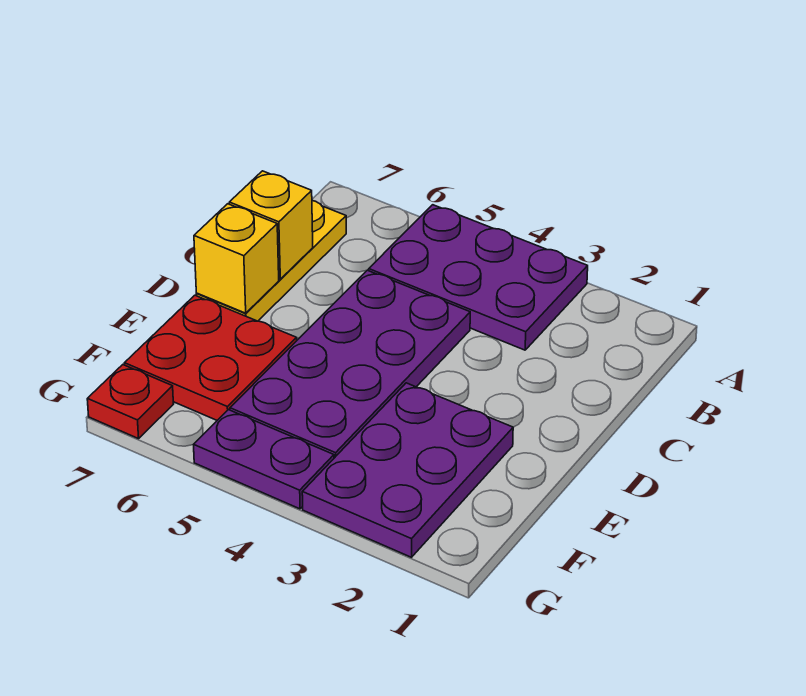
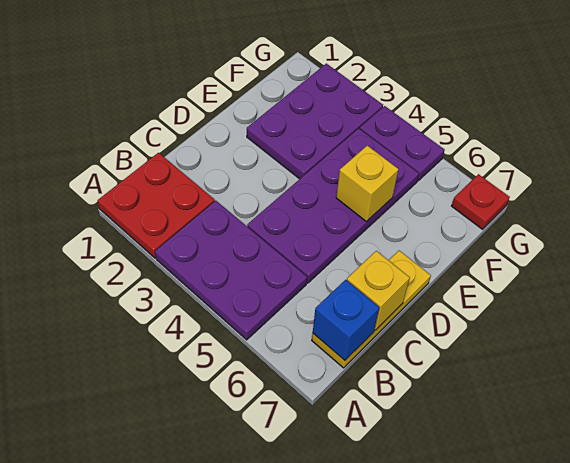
none -> blue 1x1 brick [313,280,379,360]
yellow 1x1 brick [194,204,279,313] -> yellow 1x1 brick moved to [336,146,398,222]
red 2x2 plate [125,295,297,420] -> red 2x2 plate moved to [98,153,215,258]

